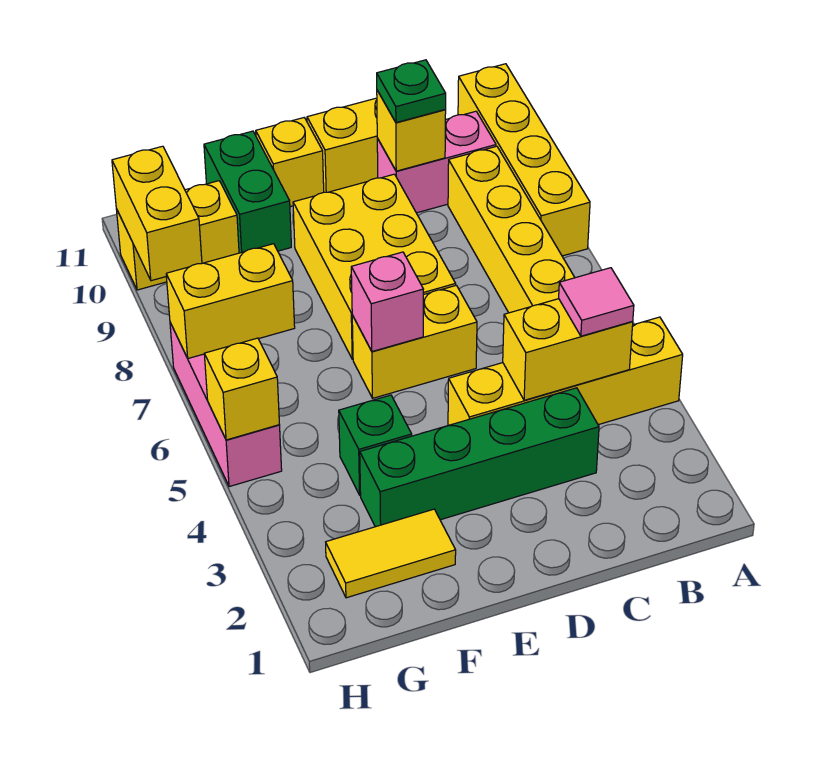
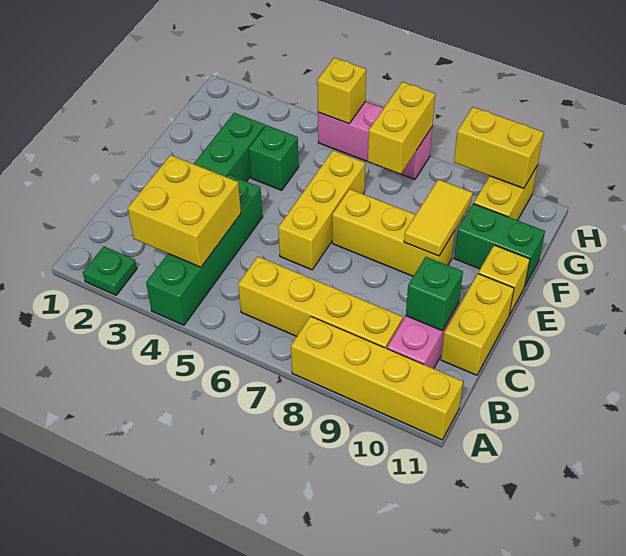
yellow 1x4 brick [448,317,683,425] -> green 1x4 brick [146,175,263,325]
yellow 1x2 brick [503,299,633,400] -> yellow 2x2 brick [128,155,241,267]
pink 1x1 tile [559,268,634,336] -> none
yellow 1x1 brick [377,90,446,171] -> green 1x1 brick [406,257,463,331]
green 1x1 plate [377,60,446,123] -> green 1x1 plate moved to [83,247,137,295]
yellow 1x2 brick [352,285,477,398] -> yellow 1x3 brick [278,150,365,270]
yellow 2x3 brick [293,174,456,359] -> yellow 1x3 brick [332,189,455,276]
pink 1x1 brick [351,252,423,351] -> none
yellow 1x2 tile [326,509,456,598] -> yellow 1x2 tile moved to [404,179,473,256]

